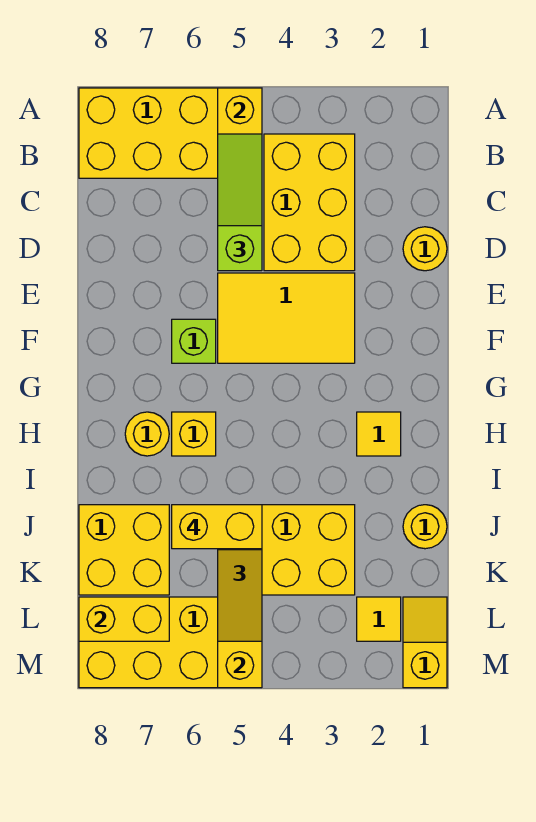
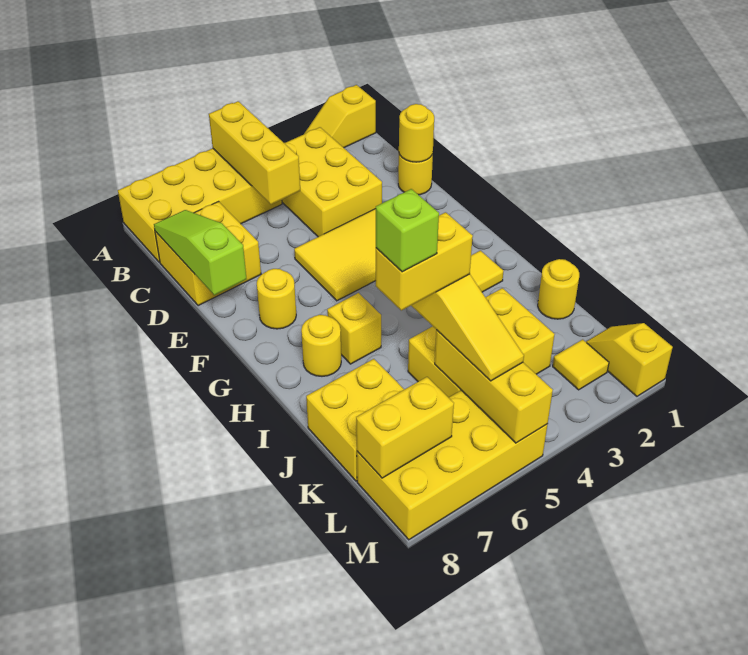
none -> yellow 1x2 slope [304,85,376,148]
lime 1x3 slope [218,134,262,271] -> lime 1x3 slope moved to [154,210,246,295]
none -> yellow 2x2 brick [155,202,261,306]
none -> yellow 1x1 round brick [399,104,434,162]
lime 1x1 brick [172,319,216,363] -> lime 1x1 brick moved to [376,189,439,272]
none -> yellow 1x1 round brick [257,269,296,329]

